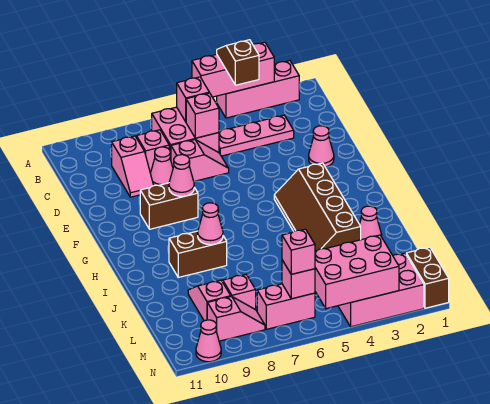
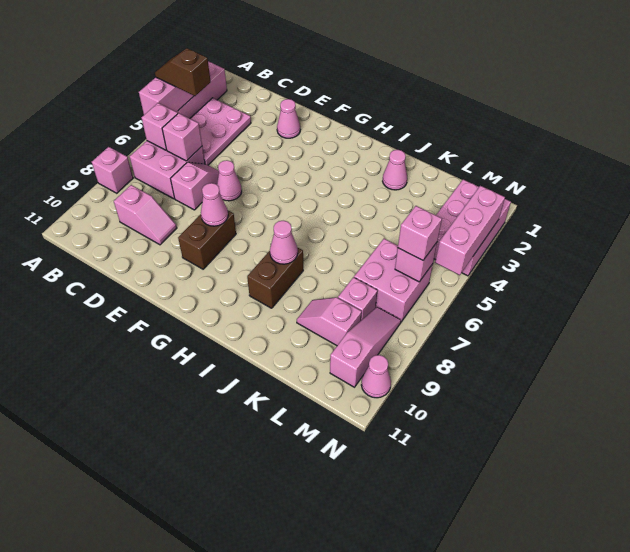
pink 1x3 plate [219,115,294,156] -> pink 2x3 plate [190,98,251,165]
pink 1x1 brick [136,130,169,173] -> pink 1x1 brick moved to [92,147,133,193]
pink 1x1 cone [150,147,173,186] -> pink 1x1 cone moved to [217,160,242,201]
brown 2x4 slope [274,163,361,251] -> none
brown 1x2 brick [406,247,449,308] -> none
pink 2x3 brick [315,235,399,309] -> pink 1x3 brick [435,186,505,275]
pink 1x2 brick [257,284,315,329] -> pink 2x2 brick [354,239,433,322]
pink 1x2 slope [207,296,265,341] -> pink 1x3 slope [330,307,401,387]

